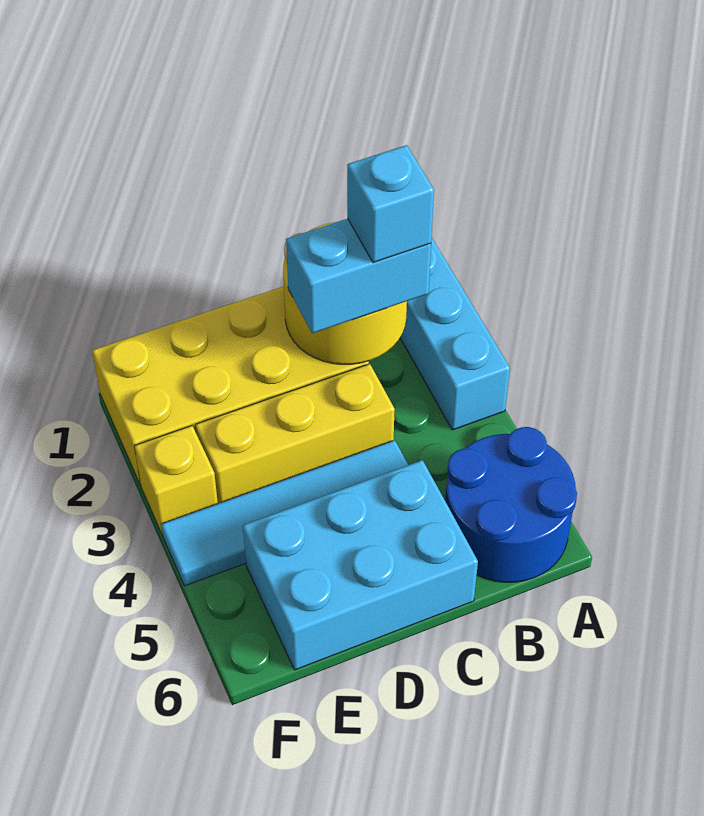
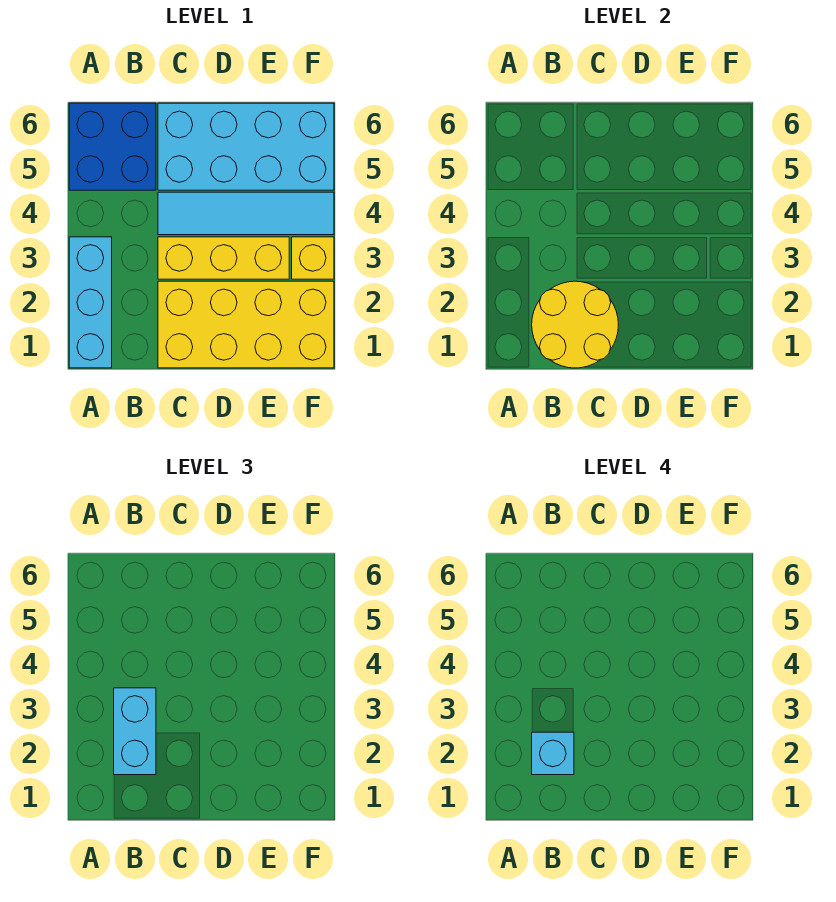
blue 2x2 round brick [445,427,577,582] -> blue 2x2 brick [69,103,156,190]
cyan 1x2 brick [286,219,431,333] -> cyan 1x2 brick turned to [114,688,156,775]
cyan 2x3 brick [243,460,478,670] -> cyan 2x4 brick [158,103,334,190]

